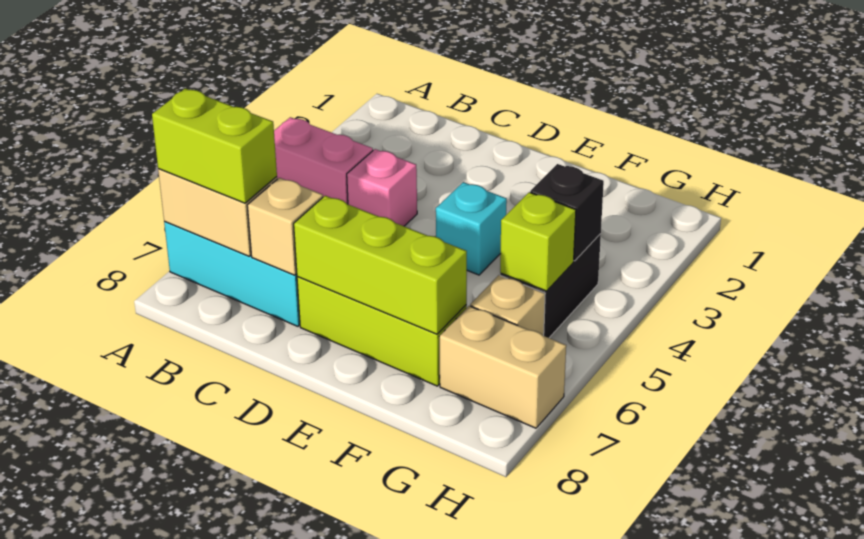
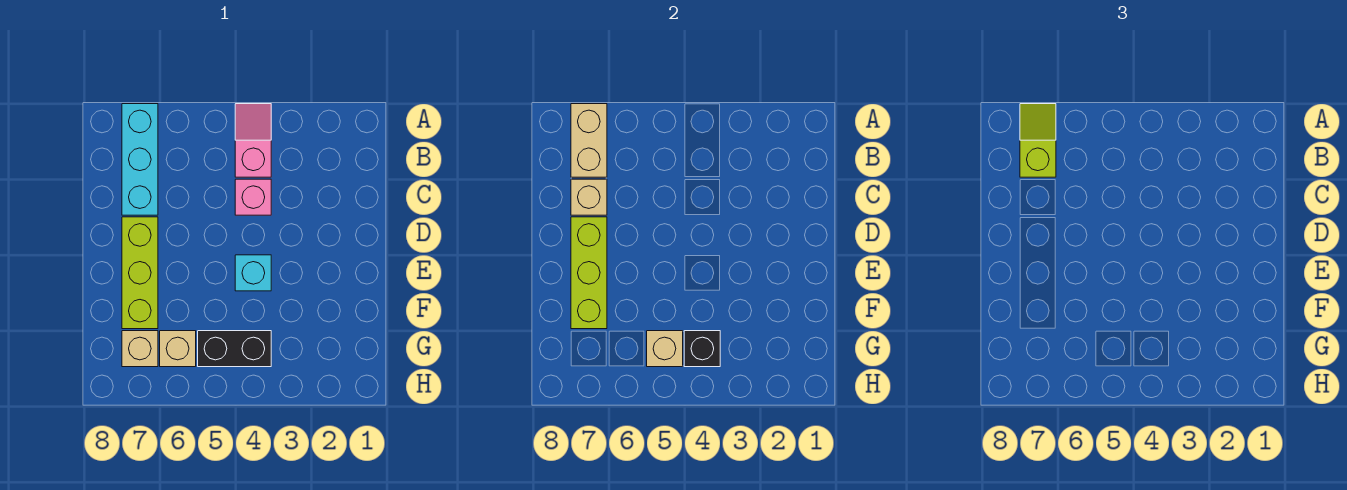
pink 1x2 brick [274,117,373,204] -> pink 1x2 slope [235,104,271,177]
lime 1x2 brick [152,88,277,203] -> lime 1x2 slope [1020,104,1056,177]
lime 1x1 brick [500,192,576,291] -> tan 1x1 brick [647,331,683,367]
tan 1x2 brick [439,306,566,428] -> tan 1x1 brick [122,331,158,367]

